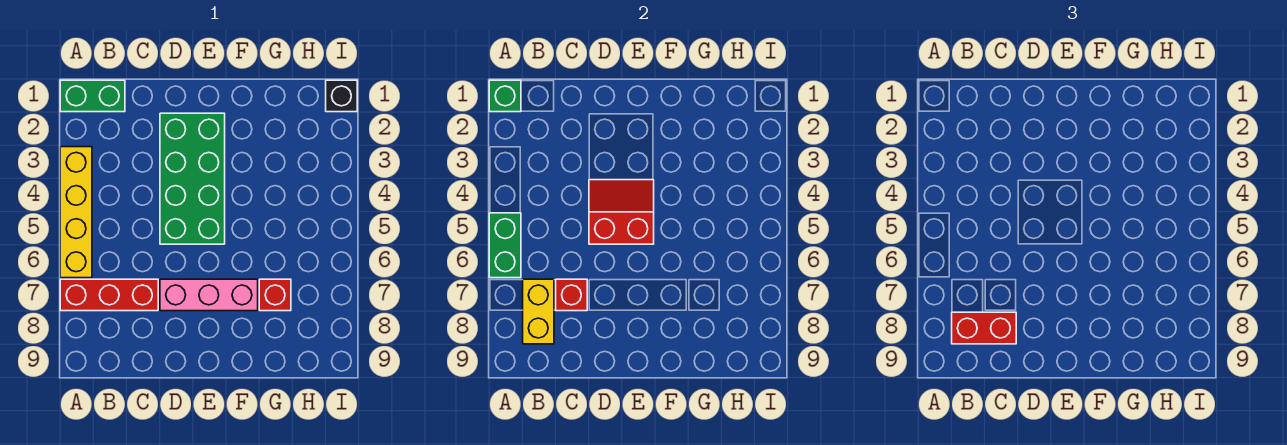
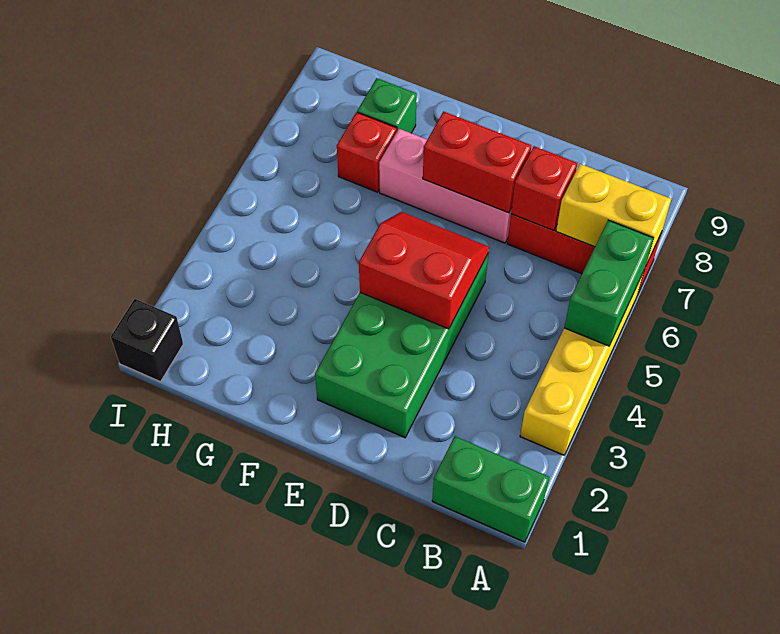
green 1x1 brick [489,80,521,112] -> green 1x1 brick moved to [357,78,417,133]
yellow 1x2 brick [523,279,554,344] -> yellow 1x2 brick turned to [556,164,671,265]
red 1x2 brick [952,312,1016,344] -> red 1x2 brick moved to [423,111,531,213]
red 2x2 slope [589,180,654,244] -> red 2x2 slope turned to [359,212,489,329]

